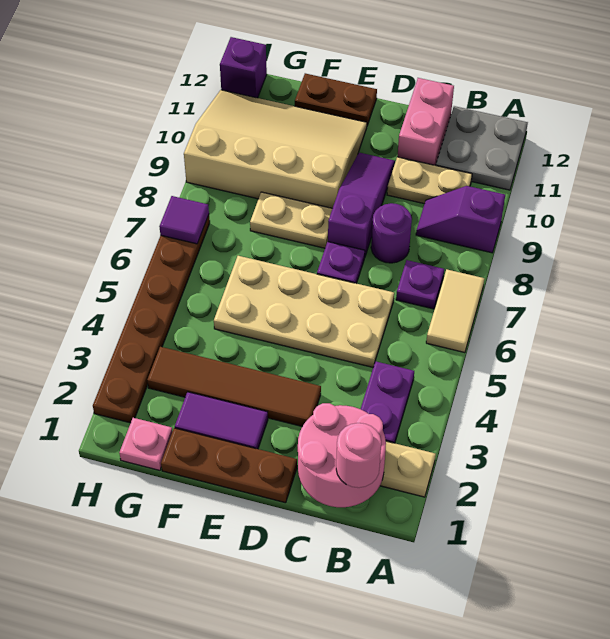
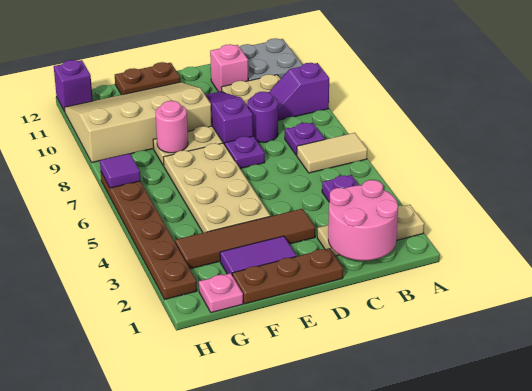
tan 1x2 tile [426,269,484,353] -> tan 1x2 tile turned to [297,133,367,173]
pink 1x1 round brick [336,423,381,488] -> pink 1x1 round brick moved to [155,101,188,153]
tan 2x4 plate [214,256,394,367] -> tan 2x4 plate turned to [163,143,270,233]
pink 1x2 brick [398,78,454,165] -> pink 1x1 brick [210,44,248,92]

